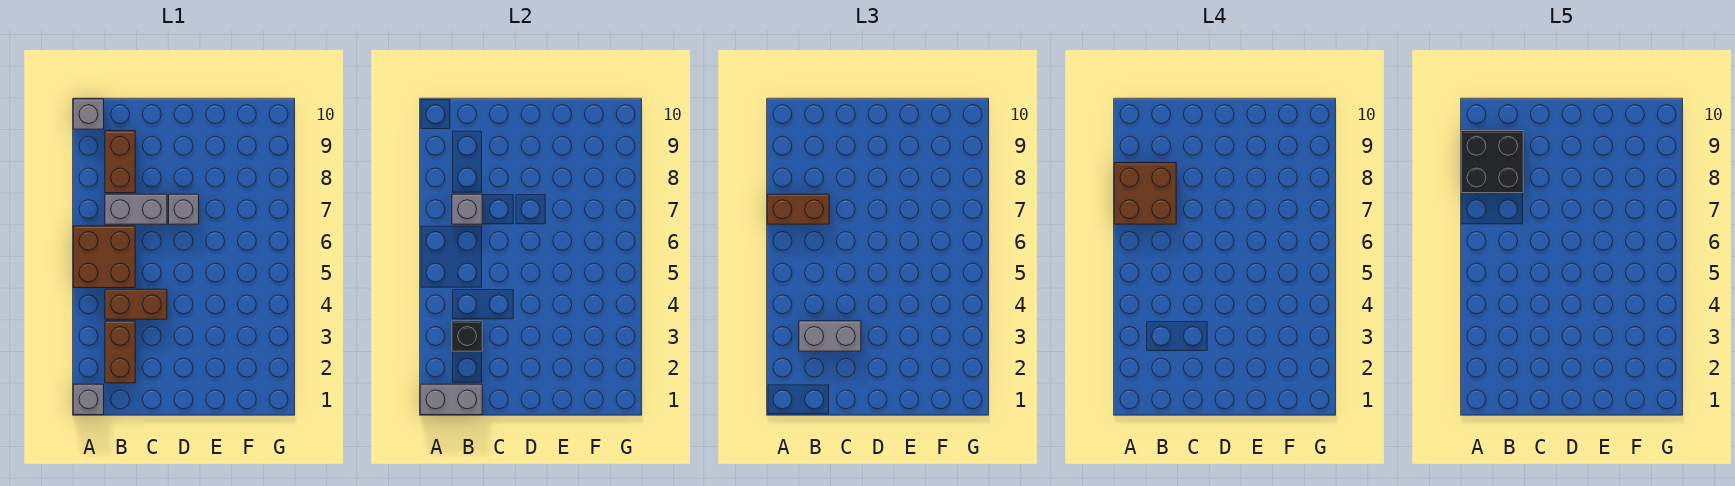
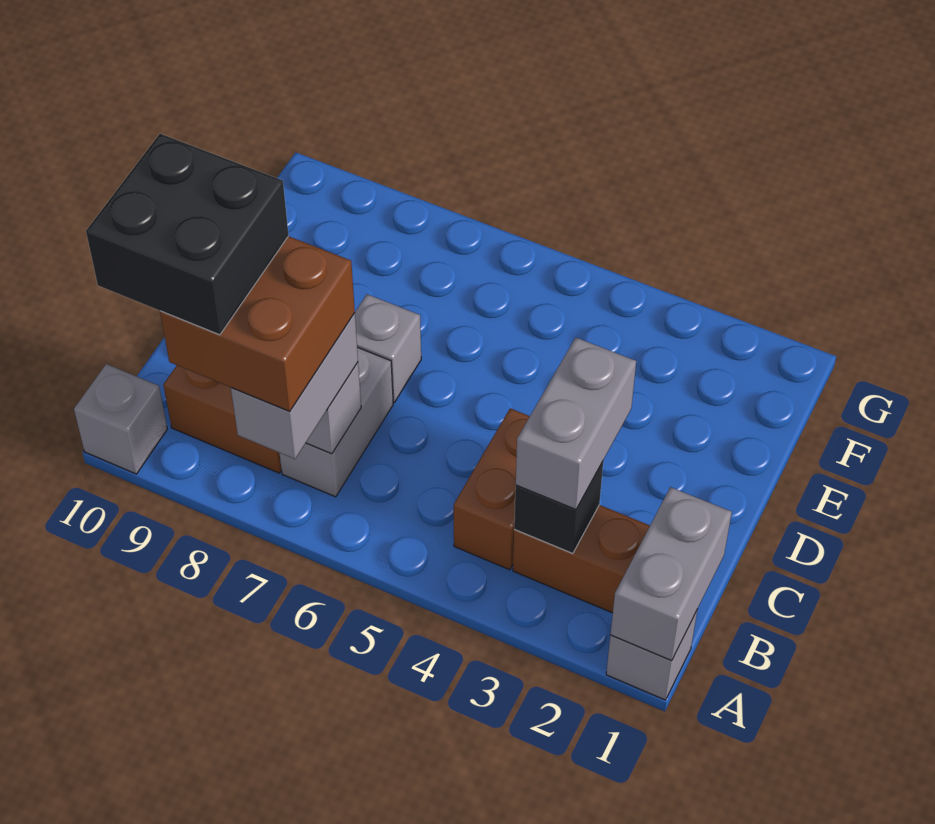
brown 2x2 brick [73,226,135,288] -> none
brown 1x2 brick [767,194,829,224] -> grey 1x2 brick [231,313,358,459]

